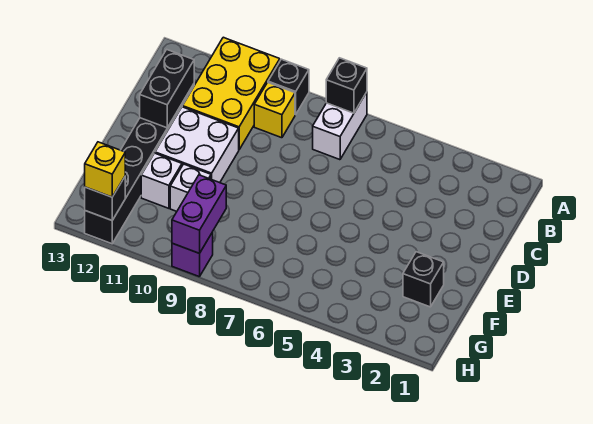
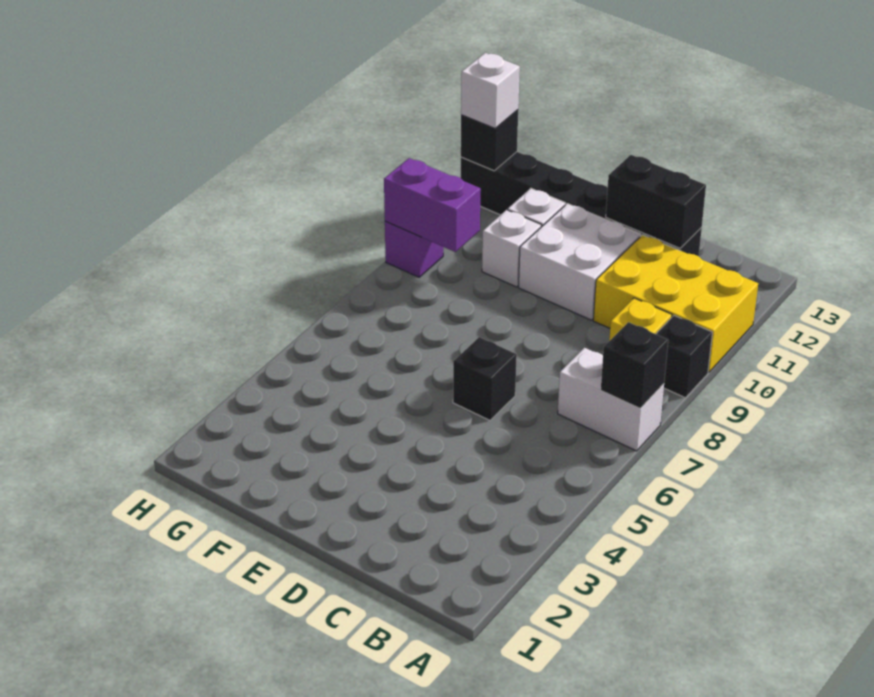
black 1x1 brick [403,252,444,307] -> black 1x1 brick moved to [453,337,517,420]
yellow 1x1 brick [85,142,125,197] -> white 1x1 brick [461,53,520,128]

